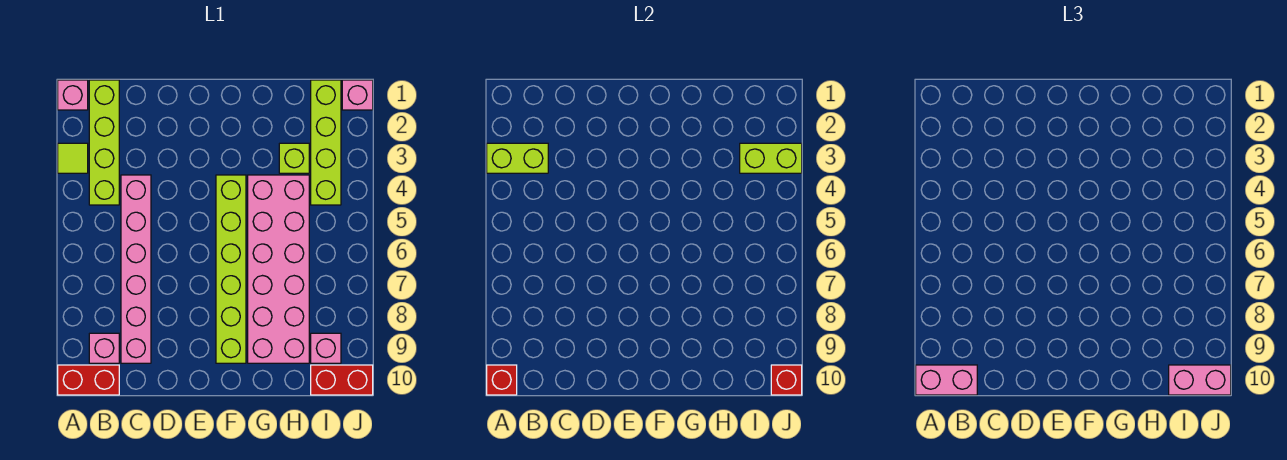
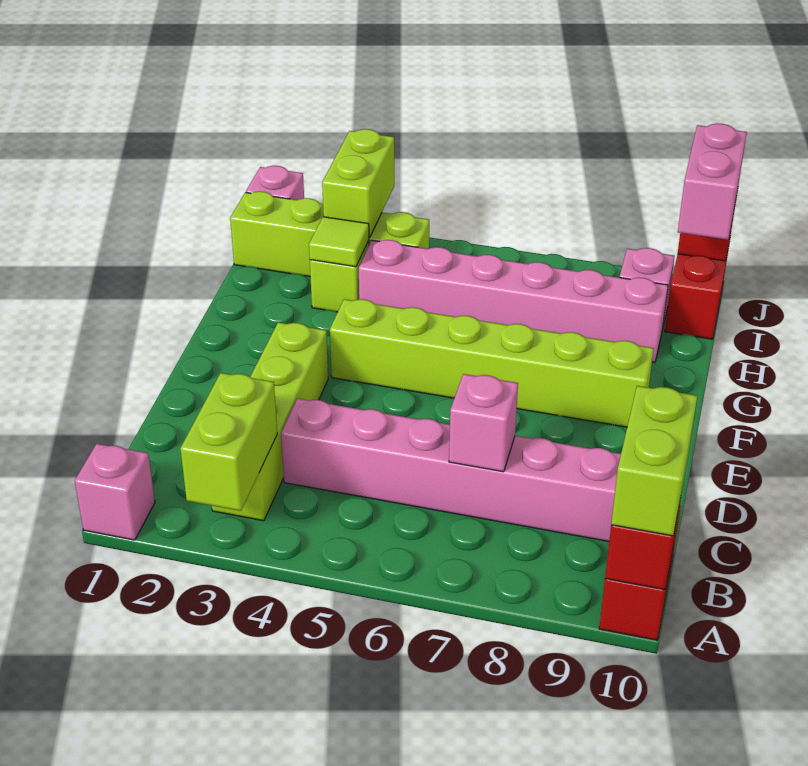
lime 1x1 tile [58,143,88,173] -> lime 1x1 tile moved to [309,217,369,267]
pink 1x2 brick [916,365,977,395] -> lime 1x2 brick [611,386,697,536]
lime 1x4 brick [89,80,119,205] -> lime 1x4 brick turned to [212,322,328,521]
pink 1x1 brick [89,333,119,363] -> pink 1x1 brick moved to [449,374,518,472]
pink 2x6 brick [248,175,309,363] -> pink 1x6 brick [359,240,668,362]

